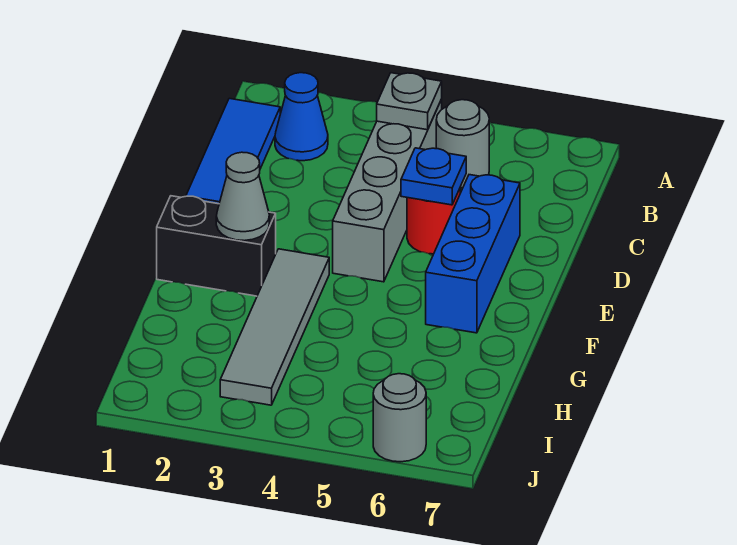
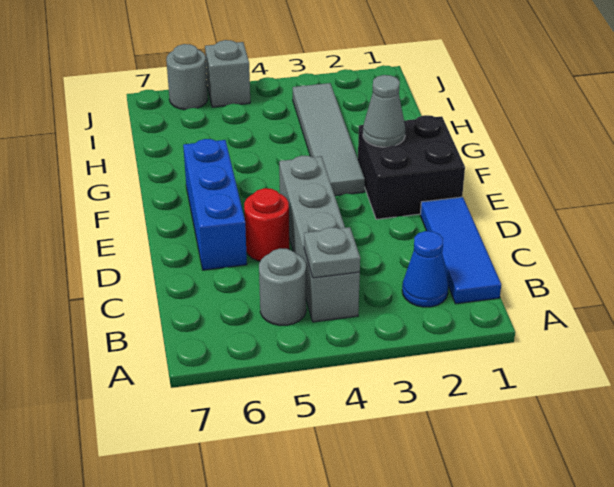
blue 1x1 plate [401,148,466,205] -> none
black 1x2 brick [157,196,276,296] -> black 2x2 brick [358,115,465,219]
none -> grey 1x1 brick [205,40,250,107]

